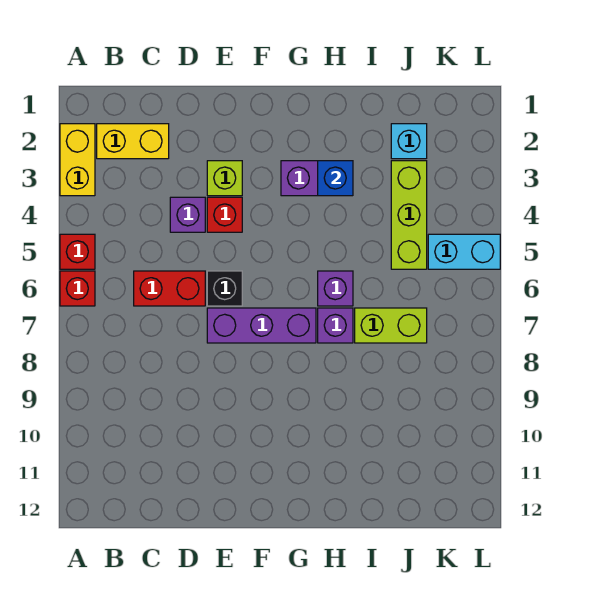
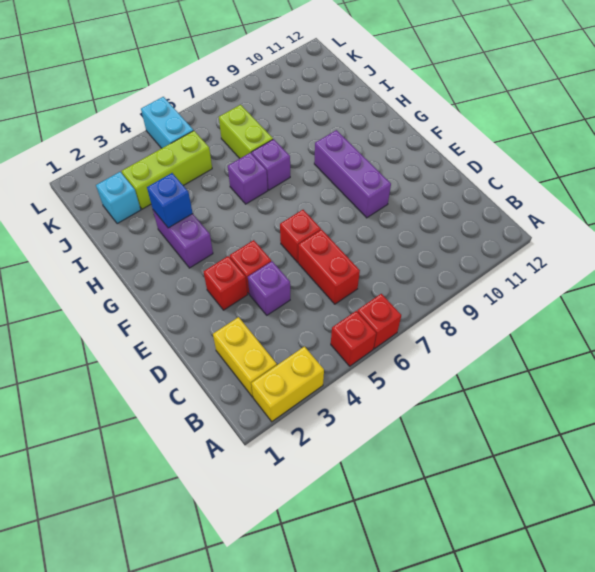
lime 1x1 brick [207,161,242,196] -> red 1x1 brick [204,256,248,310]
black 1x1 brick [207,271,242,306] -> red 1x1 brick [280,210,321,262]
purple 1x3 brick [207,308,316,343] -> purple 1x3 brick moved to [314,130,391,218]

